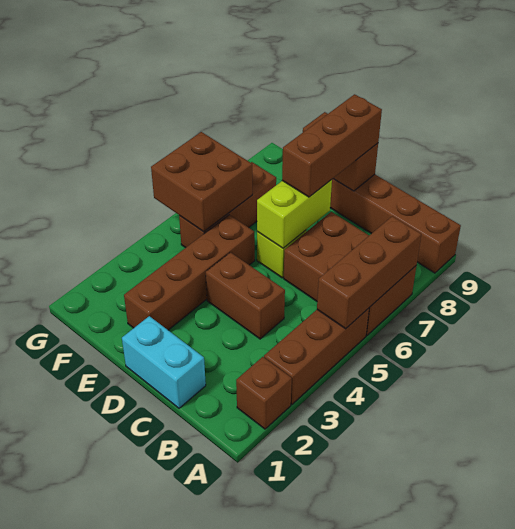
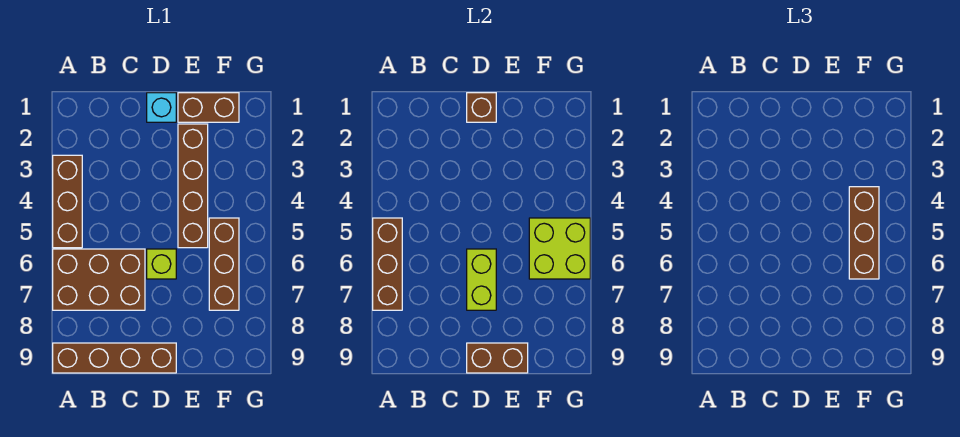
brown 1x1 brick [236,357,292,429] -> brown 1x1 brick moved to [467,93,496,122]
cyan 1x2 brick [122,316,206,408] -> cyan 1x1 brick [147,93,176,122]
brown 1x2 brick [206,253,285,339] -> brown 1x2 brick moved to [178,93,239,122]
brown 1x3 brick [282,94,382,197] -> brown 1x3 brick moved to [849,187,879,279]
brown 2x2 brick [151,132,252,232] -> lime 2x2 brick [529,218,590,279]

